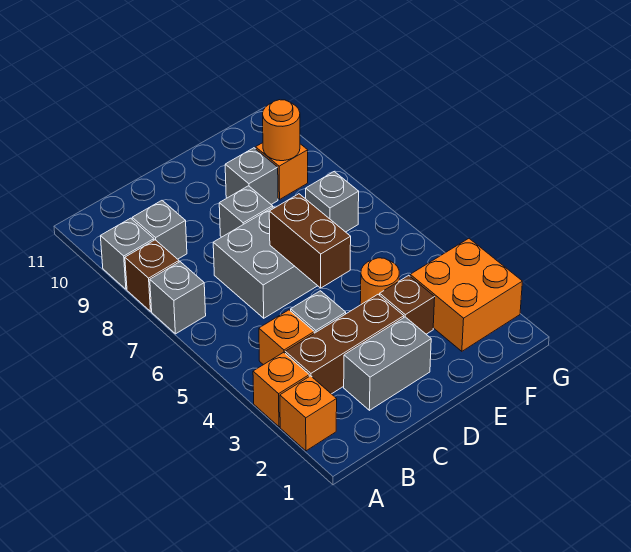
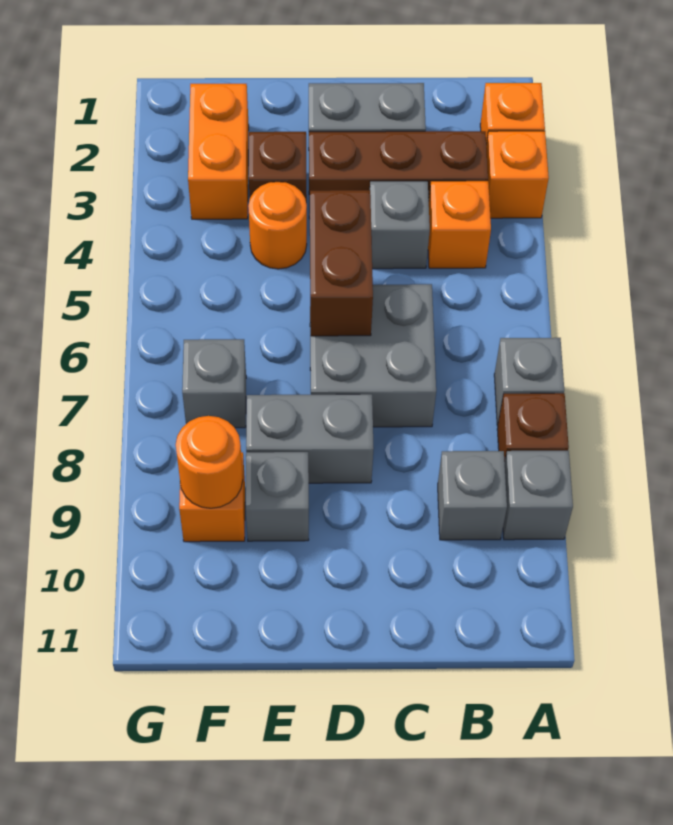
grey 1x1 brick [219,186,273,237] -> grey 1x2 brick [246,394,374,483]
orange 2x2 brick [410,239,522,351] -> orange 1x2 brick [188,84,249,219]

